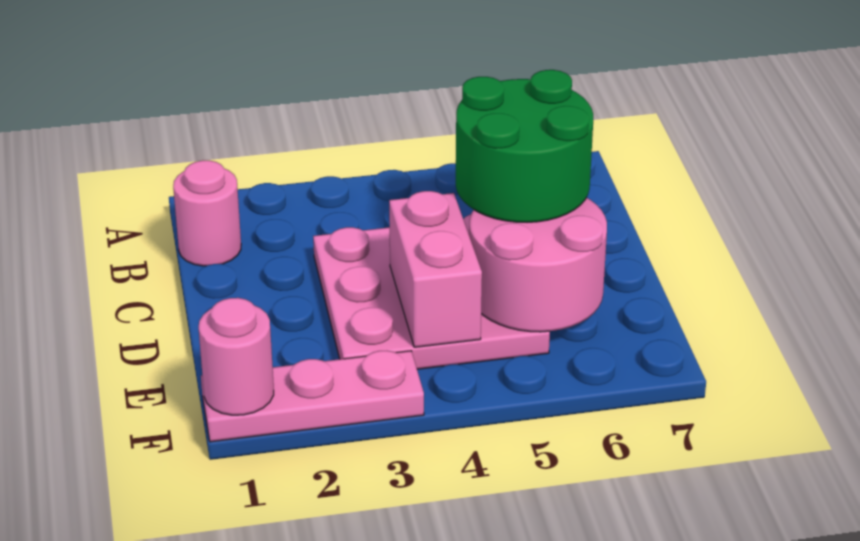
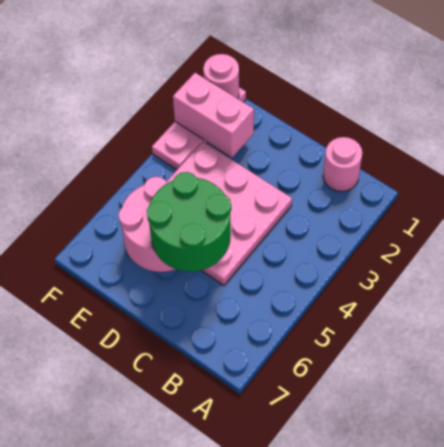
pink 1x2 brick [389,191,482,347] -> pink 1x2 brick moved to [173,73,254,157]

